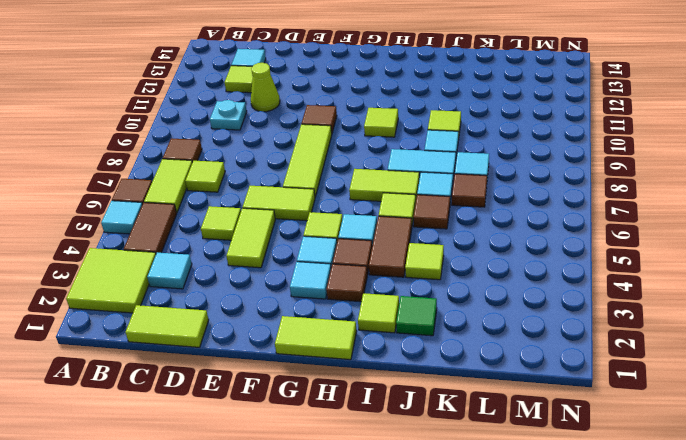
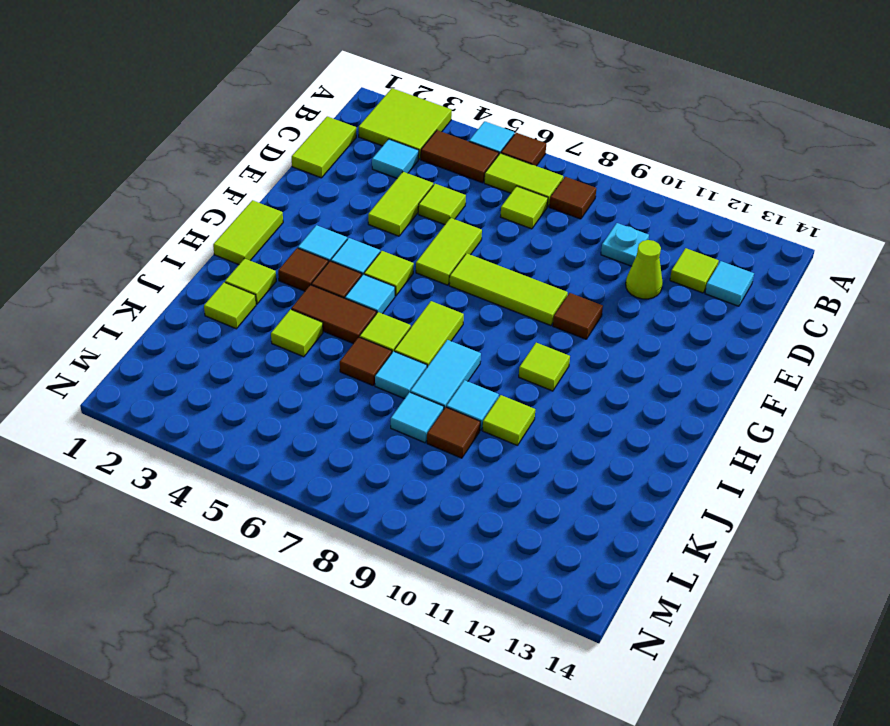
lime 1x2 tile [226,208,275,268] -> lime 1x2 tile turned to [368,172,433,236]
green 1x1 tile [396,296,437,336] -> lime 1x1 tile [204,282,256,329]
brown 1x1 tile [452,174,487,207] -> brown 1x1 tile moved to [427,407,480,458]

